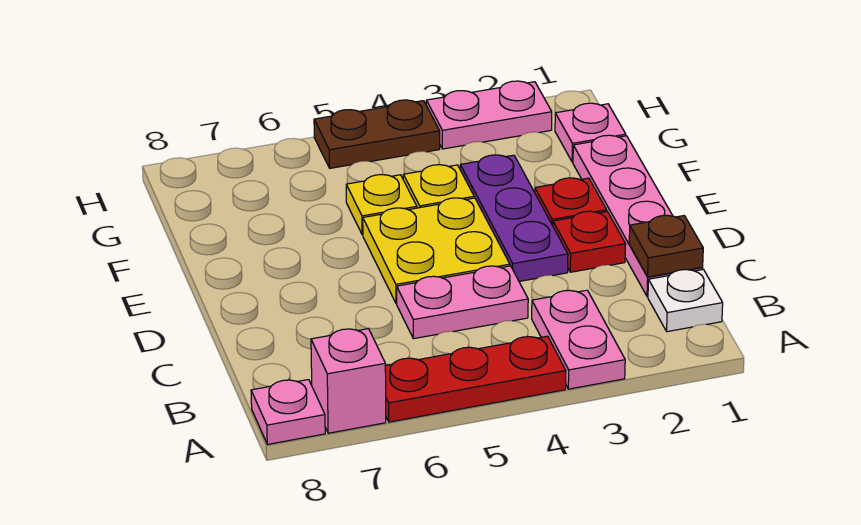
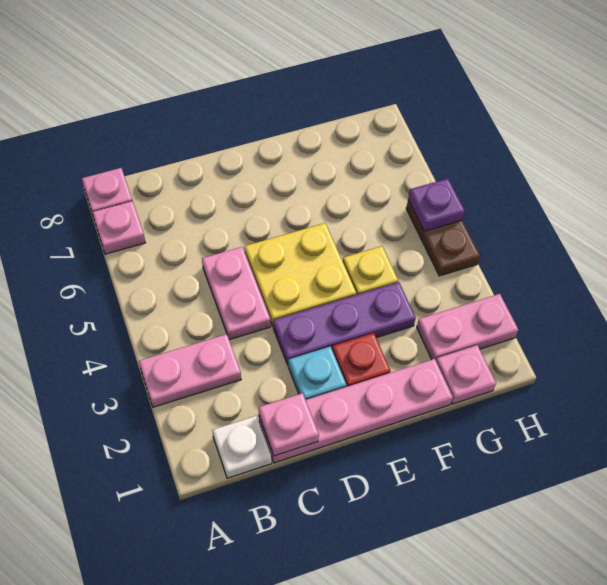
red 1x3 plate [385,336,566,422] -> none
pink 1x1 brick [311,329,386,433] -> pink 1x1 plate [92,201,145,254]
brown 1x1 plate [629,215,703,277] -> pink 1x1 plate [259,393,319,456]
red 1x1 plate [553,211,626,272] -> cyan 1x1 plate [288,347,346,400]
yellow 1x1 plate [346,175,417,235] -> none
pink 1x2 plate [426,81,552,149] -> pink 1x2 plate turned to [417,294,518,360]
none -> purple 1x1 plate [408,179,465,231]

